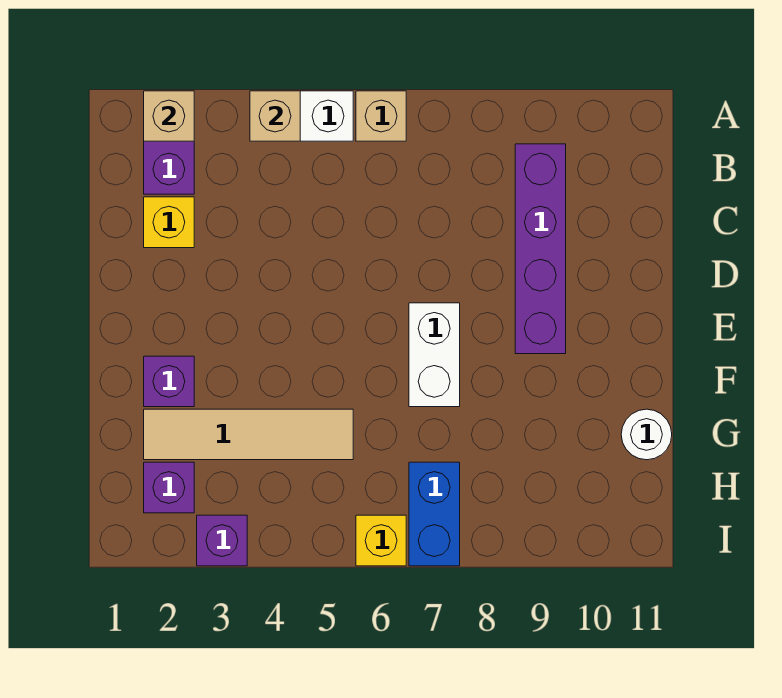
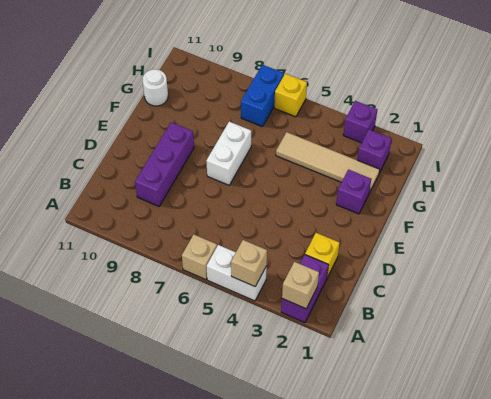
purple 1x4 brick [515,144,566,354] -> purple 1x3 brick [135,122,194,206]

